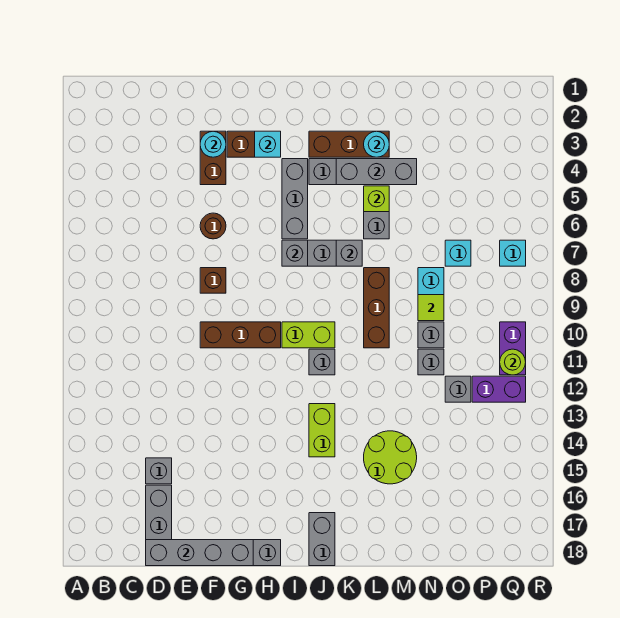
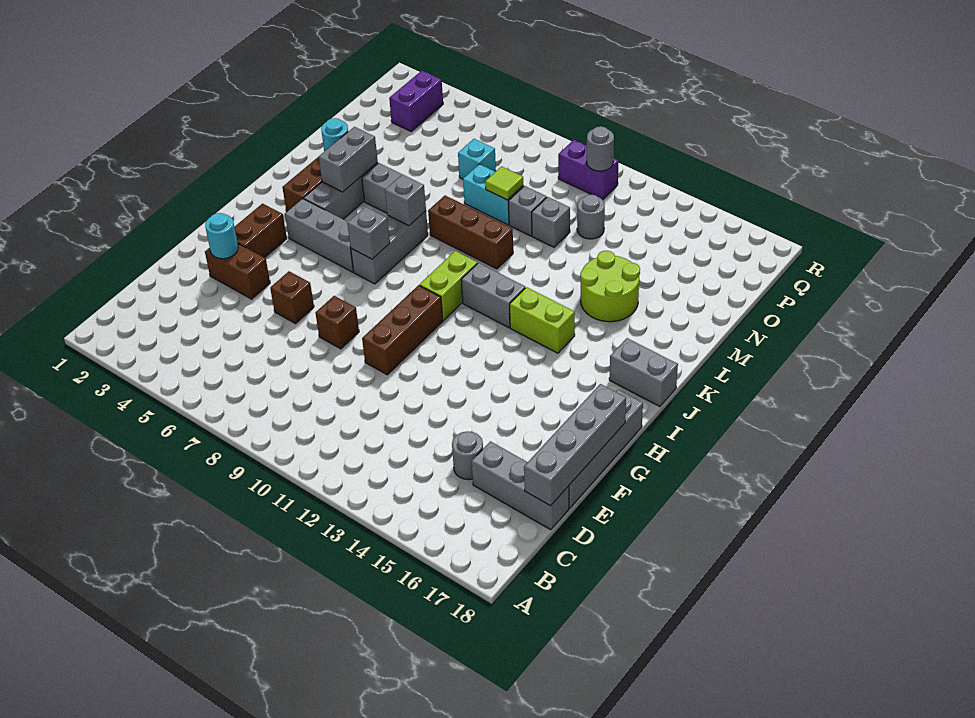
grey 1x1 brick [146,458,172,484] -> grey 1x1 round brick [452,431,483,480]
brown 1x1 round brick [200,213,226,239] -> brown 1x1 brick [270,271,314,324]
cyan 1x1 brick [255,131,281,157] -> none
grey 1x1 brick [309,349,335,375] -> grey 1x2 brick [461,263,525,328]
grey 1x3 brick [336,159,417,185] -> grey 1x2 brick [319,127,378,192]
lime 1x1 brick [364,186,389,212] -> none
grey 1x1 brick [445,376,471,402] -> grey 1x1 round brick [577,194,605,239]
purple 1x2 brick [472,376,526,402] -> purple 1x2 brick moved to [389,71,443,131]
cyan 1x1 brick [500,240,526,266] -> none
lime 1x1 round brick [500,349,526,375] -> grey 1x1 round brick [587,126,614,171]

